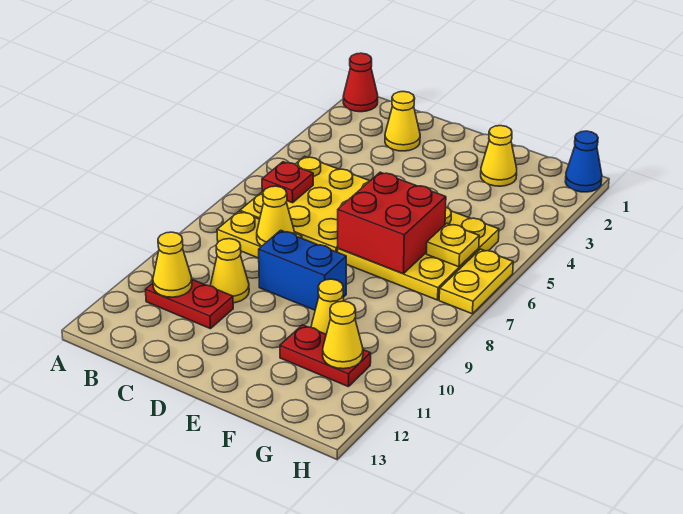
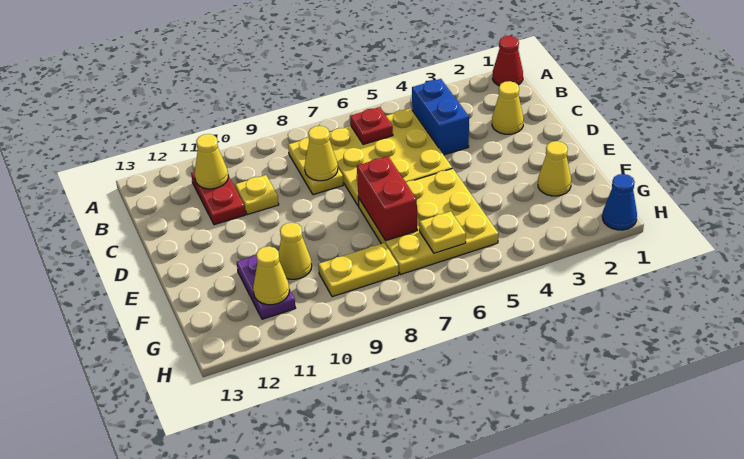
yellow 1x1 cone [210,239,249,303] -> yellow 1x1 plate [235,175,279,215]
blue 1x2 brick [259,230,346,310] -> blue 1x2 brick moved to [412,79,469,155]
red 2x2 brick [338,172,446,274] -> red 1x2 brick [357,156,417,241]
red 1x2 plate [280,325,371,387] -> purple 1x2 plate [237,255,295,319]
yellow 1x2 plate [439,249,513,314] -> yellow 1x2 plate moved to [318,243,399,297]

